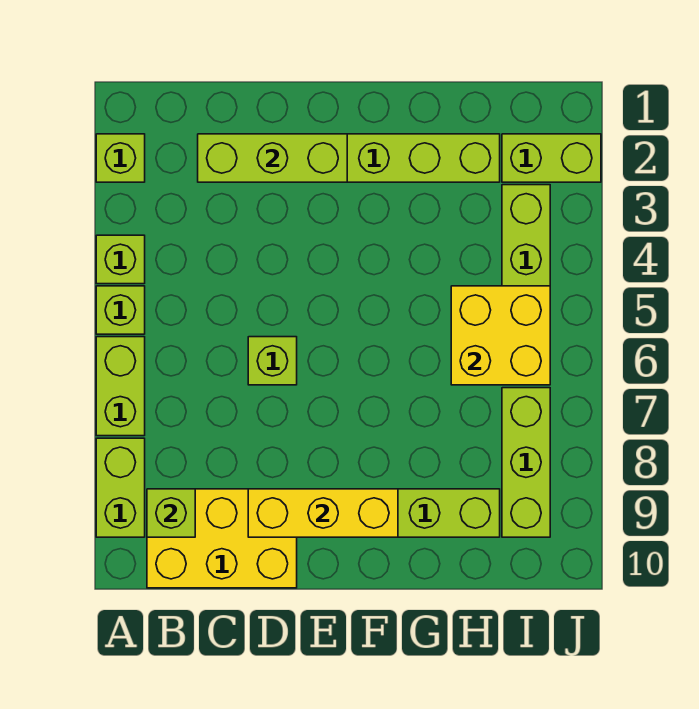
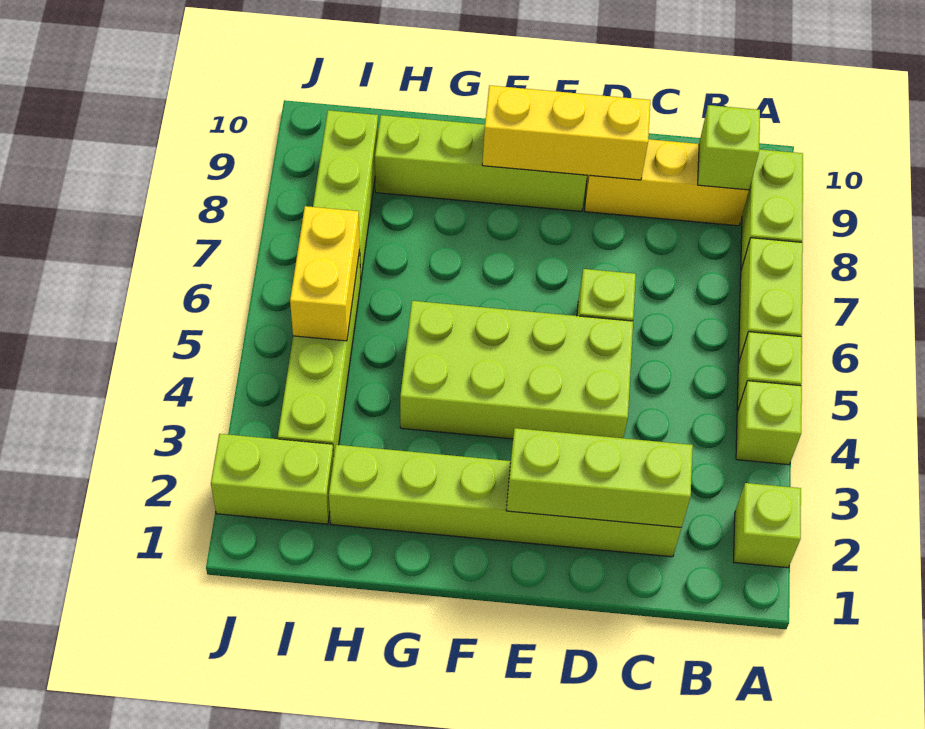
yellow 2x3 brick [147,489,297,588] -> yellow 1x3 brick [585,139,749,226]
none -> lime 2x4 brick [400,301,633,439]
yellow 2x2 brick [451,286,550,385] -> yellow 1x2 brick [290,206,360,341]

